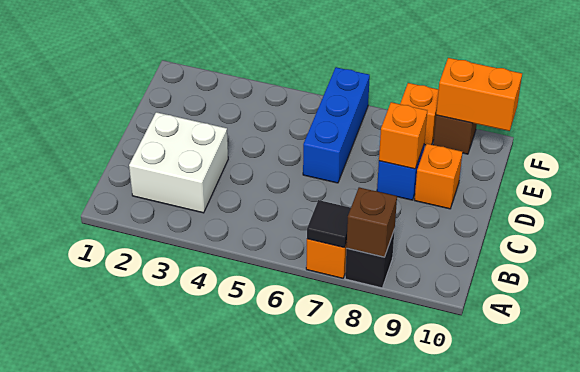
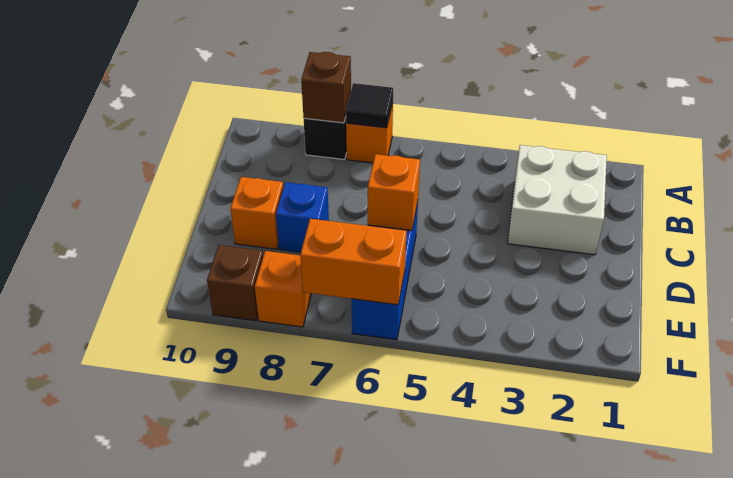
orange 1x1 brick [379,102,427,169] -> orange 1x1 brick moved to [368,154,420,231]
orange 1x2 brick [436,58,522,131] -> orange 1x2 brick moved to [300,219,407,305]

